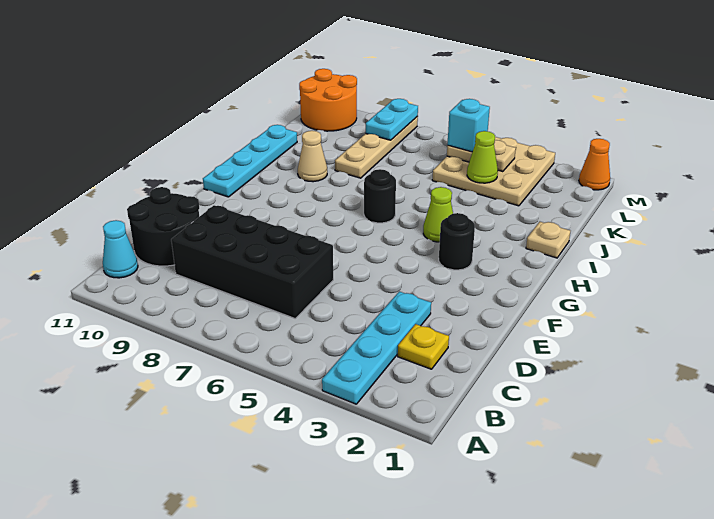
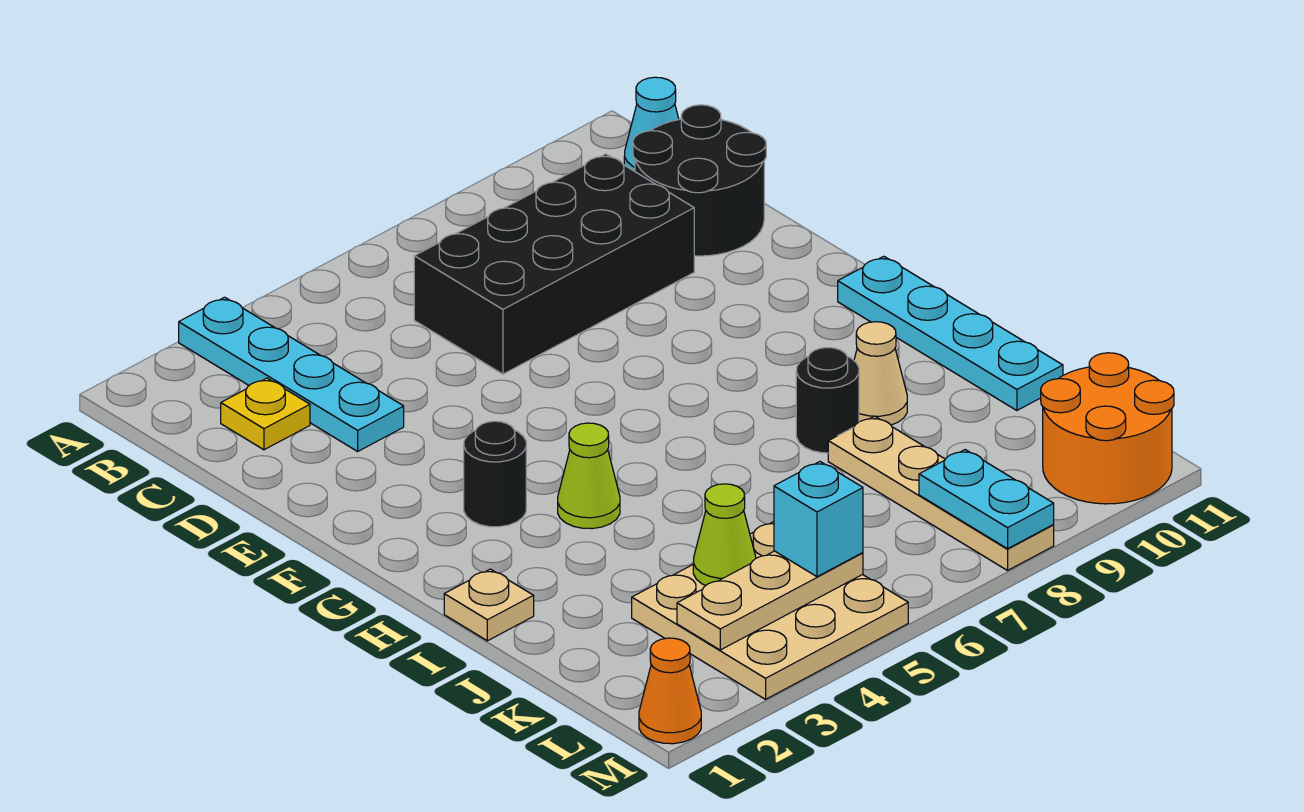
black 1x1 round brick [364,169,396,223] -> black 1x1 round brick moved to [796,348,859,453]
tan 1x2 plate [447,140,516,172] -> tan 1x3 plate [677,551,863,650]

